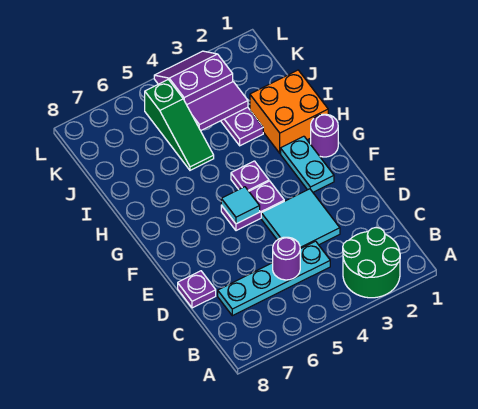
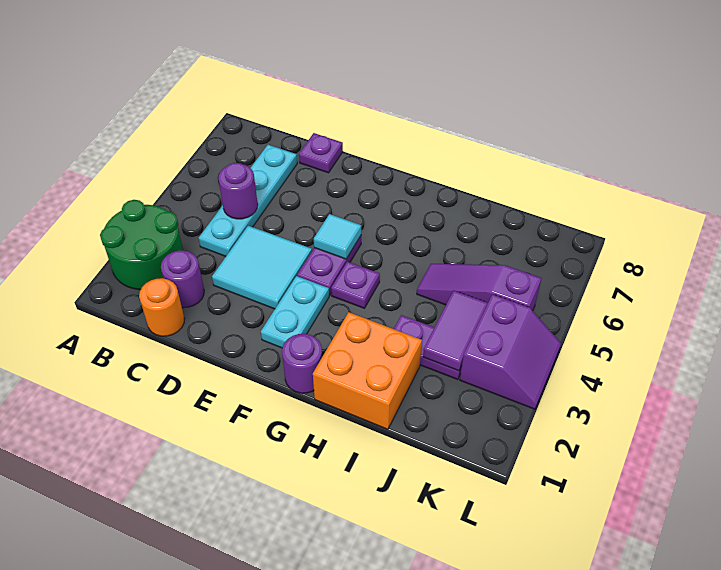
none -> orange 1x1 round brick [139,278,185,336]
none -> purple 1x1 round brick [161,251,204,308]
cyan 1x2 plate [281,136,334,192] -> cyan 1x2 plate turned to [261,276,329,348]
green 1x3 slope [145,80,214,170] -> purple 1x3 slope [417,264,542,311]

